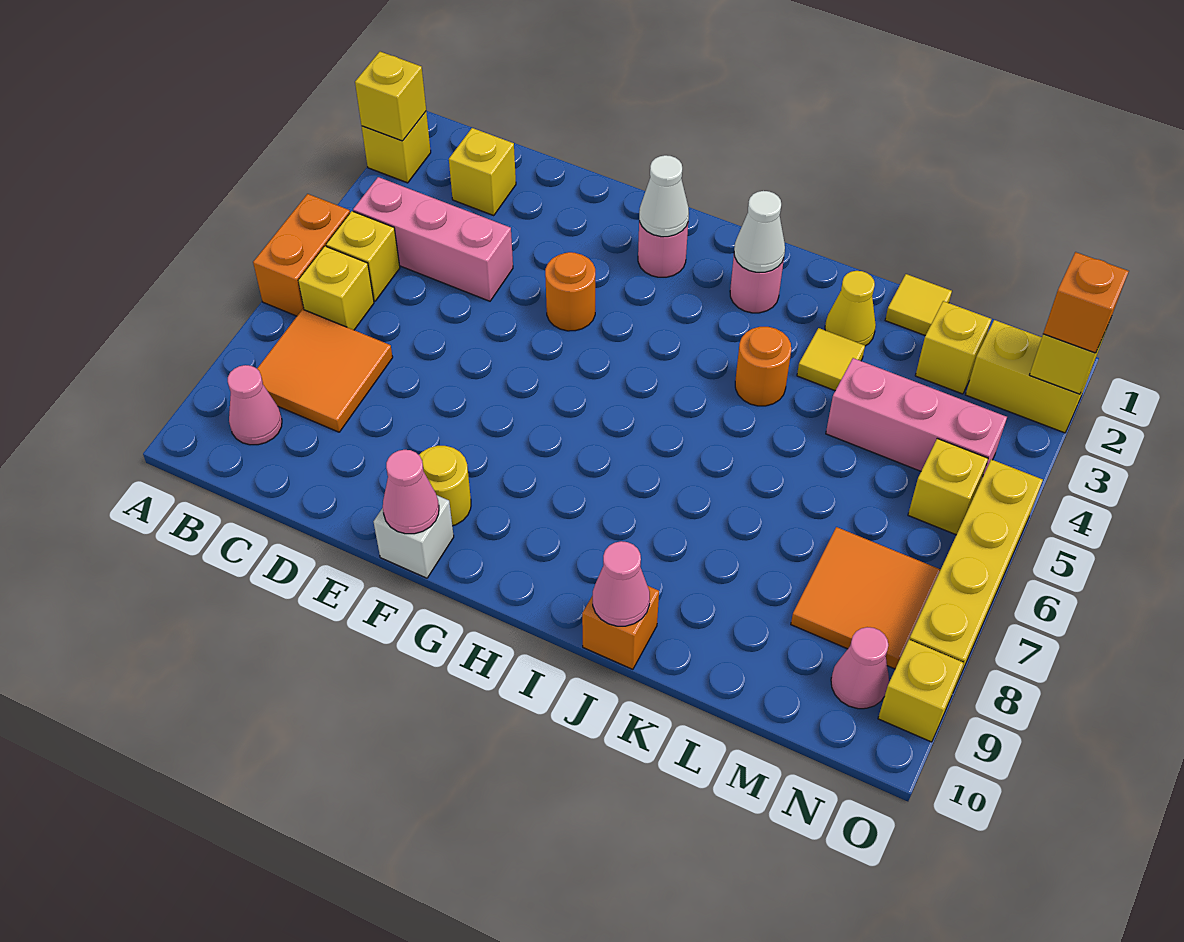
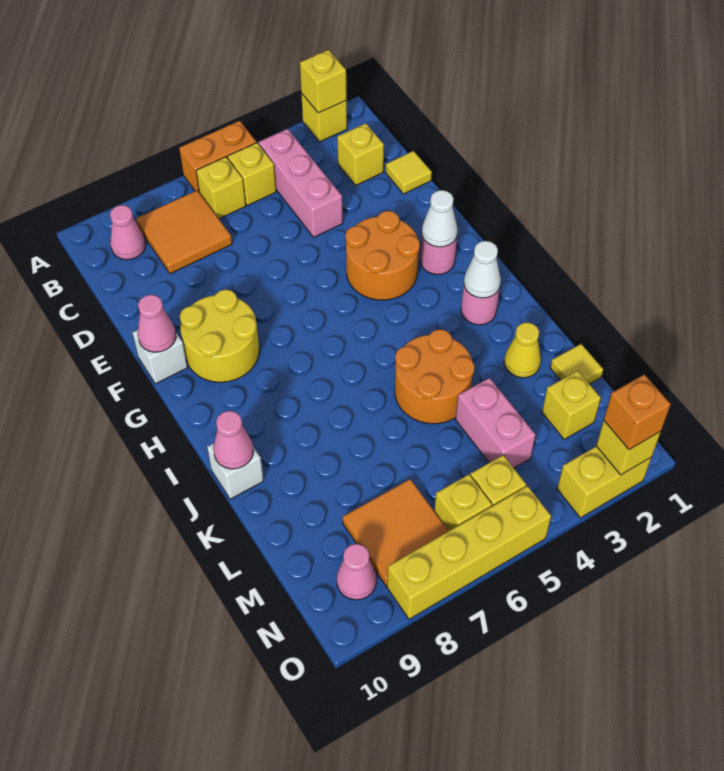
orange 1x1 round brick [545,252,595,331] -> orange 2x2 round brick [345,211,420,300]
yellow 1x1 round brick [419,446,471,526] -> yellow 2x2 round brick [179,289,259,382]
orange 1x1 round brick [735,327,791,406] -> orange 2x2 round brick [395,329,475,424]
orange 1x1 brick [582,586,659,669] -> white 1x1 brick [207,443,264,499]
yellow 1x1 tile [797,328,865,391] -> yellow 1x1 tile moved to [386,151,432,194]
pink 1x3 brick [826,358,1007,478] -> pink 1x2 brick [455,378,535,468]
yellow 1x2 brick [966,320,1093,433] -> yellow 1x2 brick turned to [557,446,652,518]
yellow 1x1 brick [878,640,964,742] -> yellow 1x1 brick moved to [434,474,492,531]

